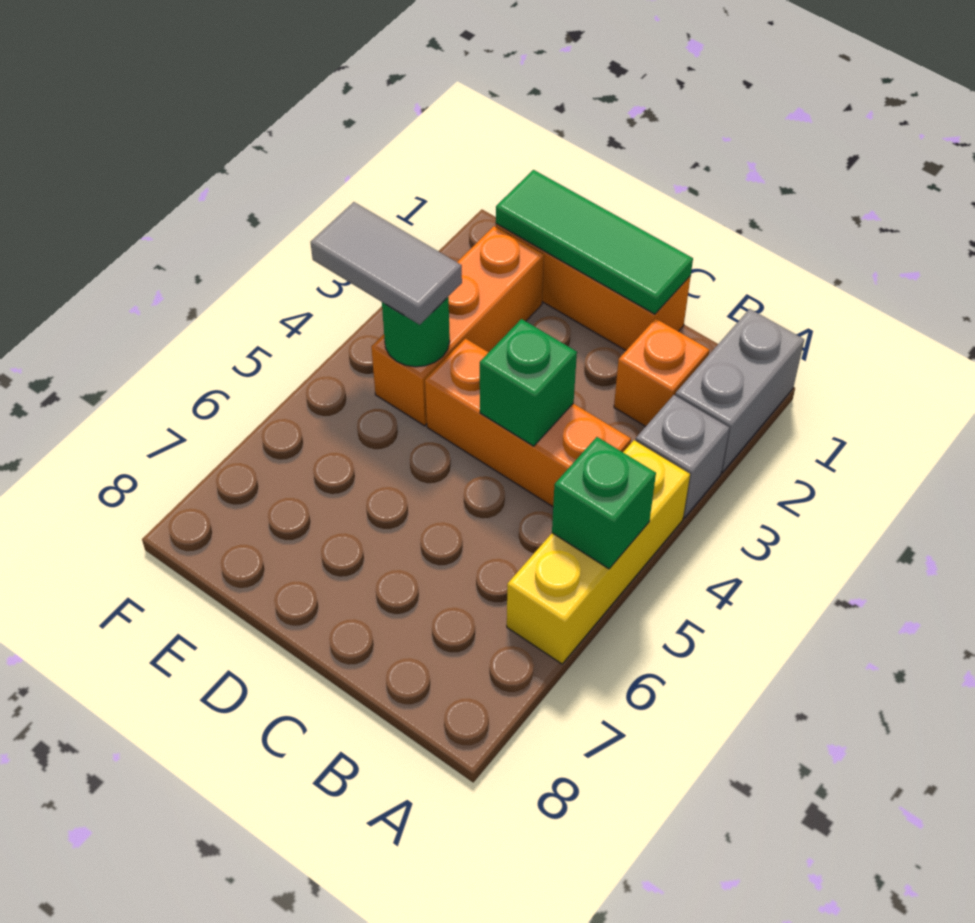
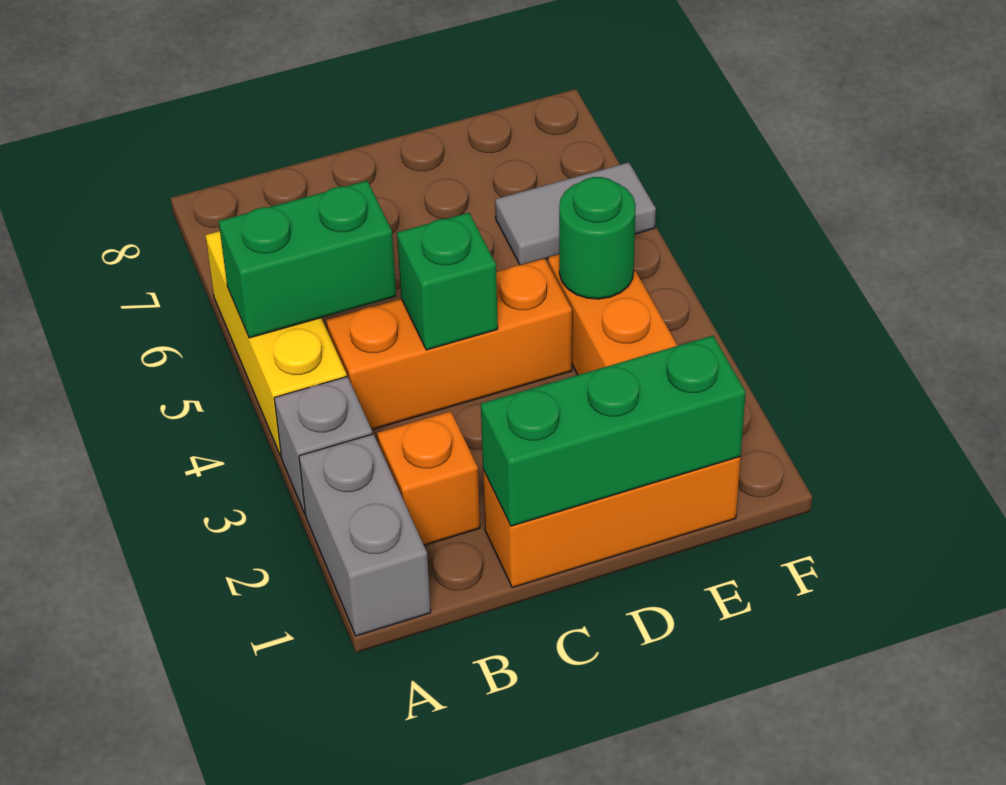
green 1x1 brick [552,437,656,569] -> green 1x2 brick [219,181,396,338]
green 1x3 tile [496,170,693,314] -> green 1x3 brick [481,336,746,526]
grey 1x2 tile [311,202,462,325] -> grey 1x2 tile moved to [495,162,656,265]

